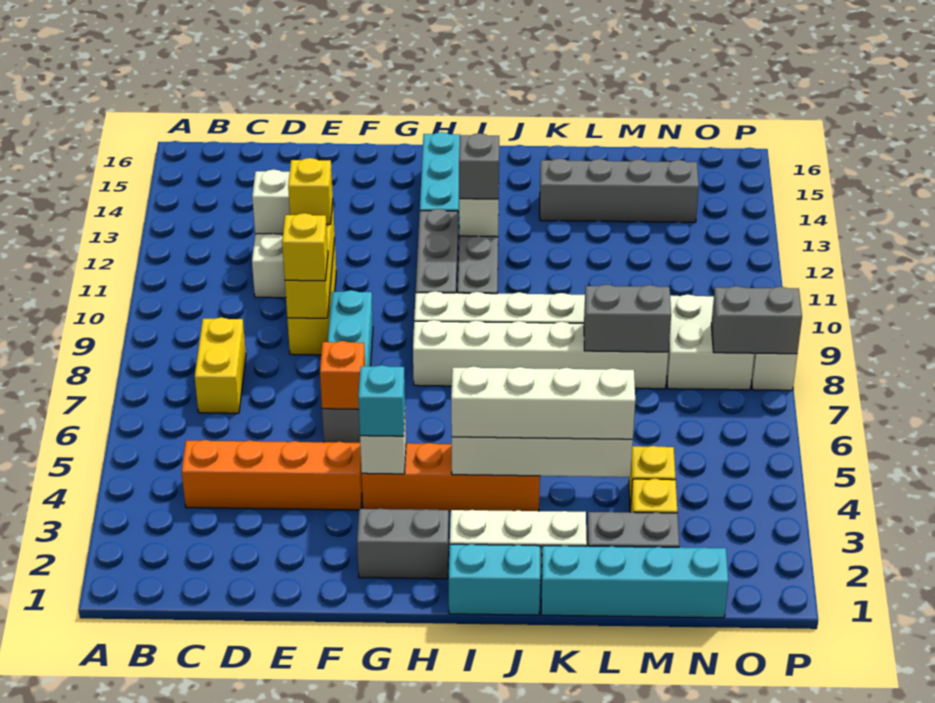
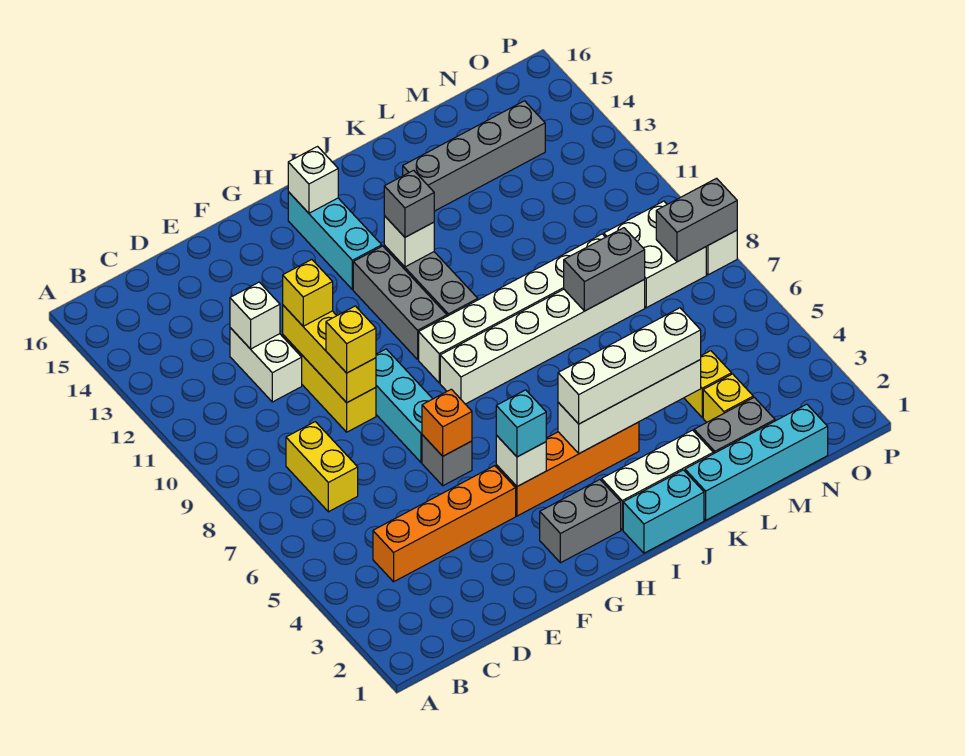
none -> white 1x1 brick [288,147,338,213]

